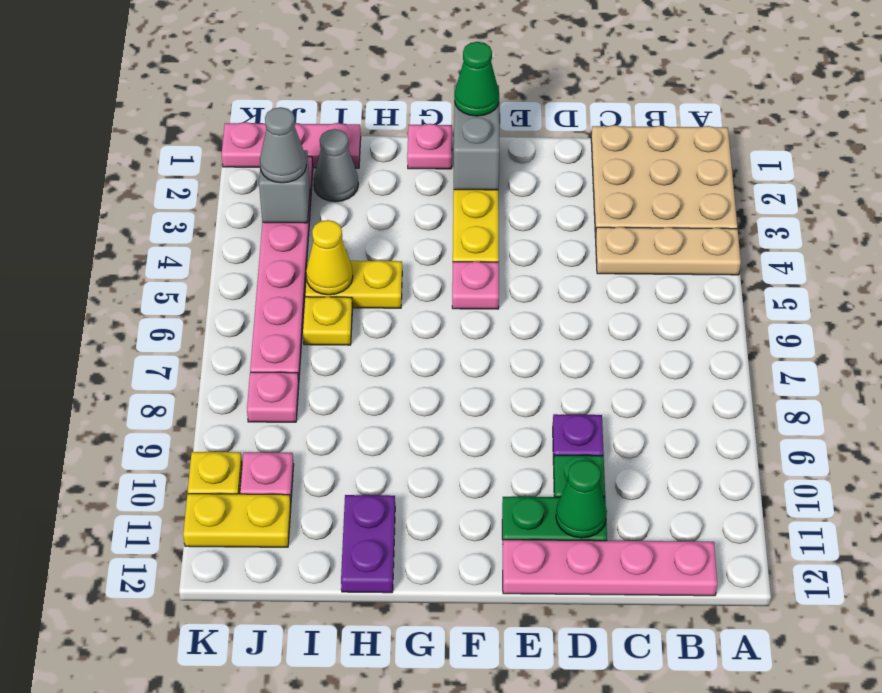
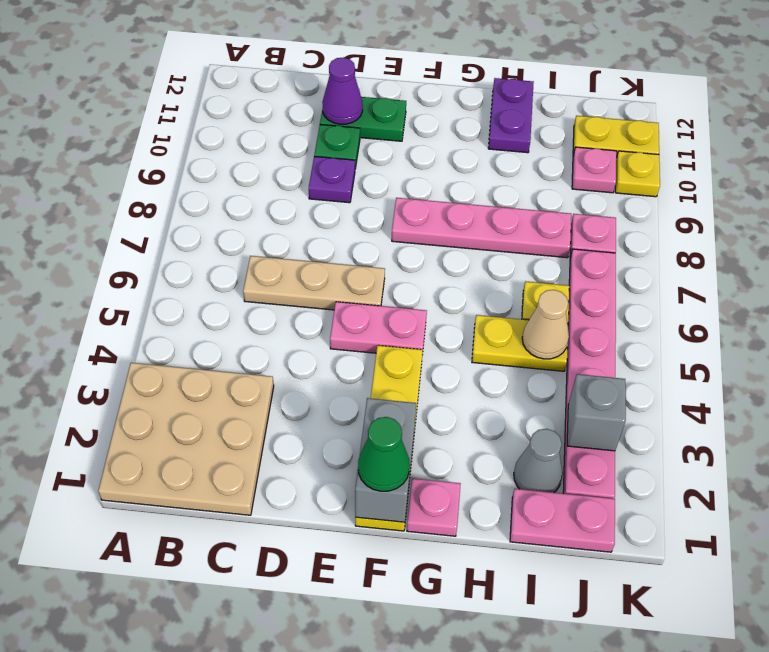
tan 1x3 plate [595,227,741,275] -> tan 1x3 plate moved to [243,256,385,310]
pink 1x4 plate [503,540,717,596] -> pink 1x4 plate moved to [392,198,571,258]
green 1x1 cone [556,460,607,538] -> purple 1x1 cone [322,58,363,124]
pink 1x1 plate [452,261,499,309] -> pink 1x2 plate [330,302,427,355]
pink 1x3 plate [222,122,361,168] -> pink 1x2 plate [510,489,615,552]
yellow 1x1 cone [306,220,353,295] -> tan 1x1 cone [522,290,569,359]
grey 1x1 cone [260,107,306,183] -> none

